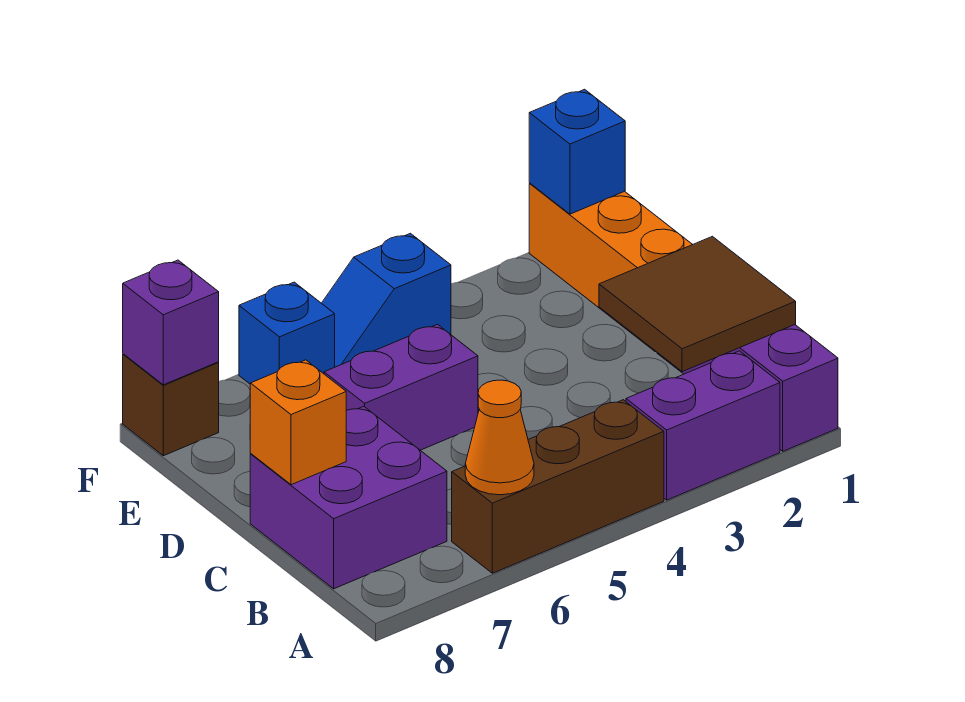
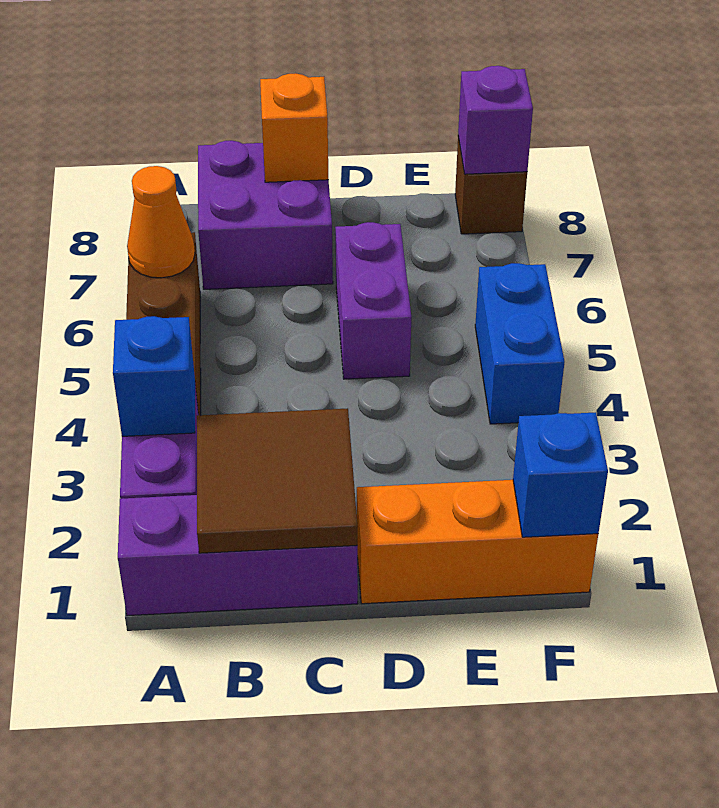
blue 1x2 slope [322,233,451,367] -> blue 1x2 brick [475,263,565,424]
blue 1x1 brick [239,282,335,384] -> blue 1x1 brick moved to [113,316,195,436]

